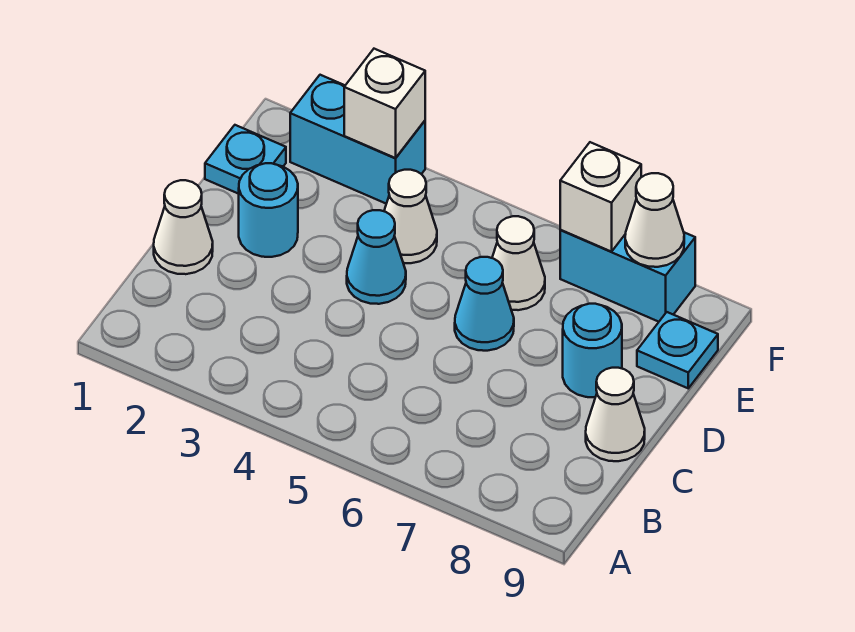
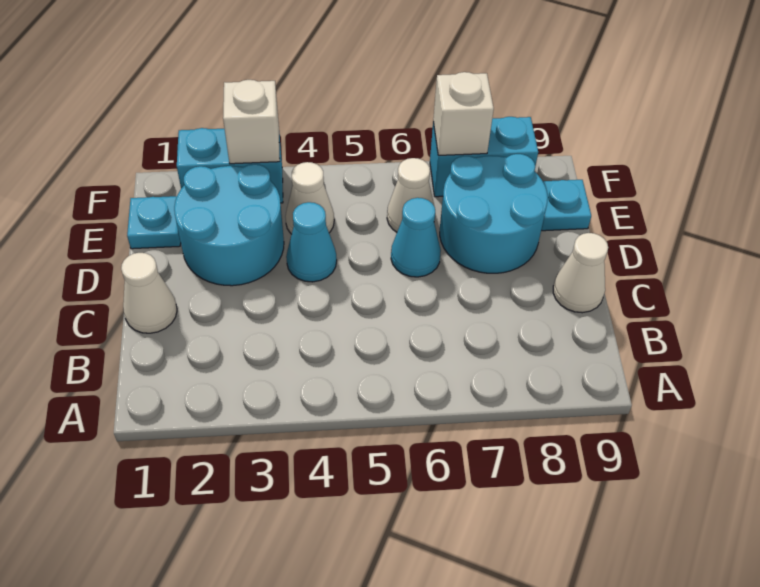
cyan 1x1 round brick [239,163,298,257] -> cyan 2x2 round brick [174,164,284,286]
cyan 1x1 round brick [563,304,622,397] -> cyan 2x2 round brick [440,154,548,273]
white 1x1 cone [625,173,684,267] -> none

